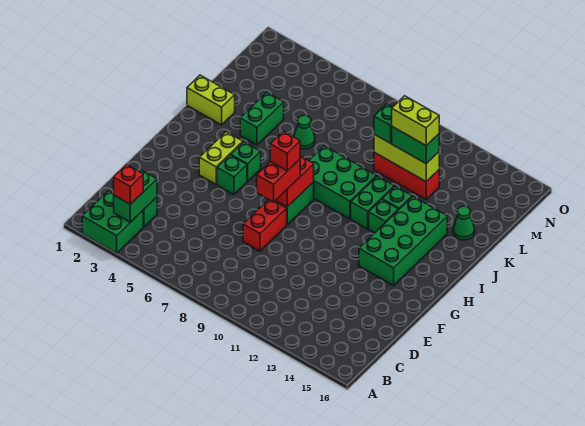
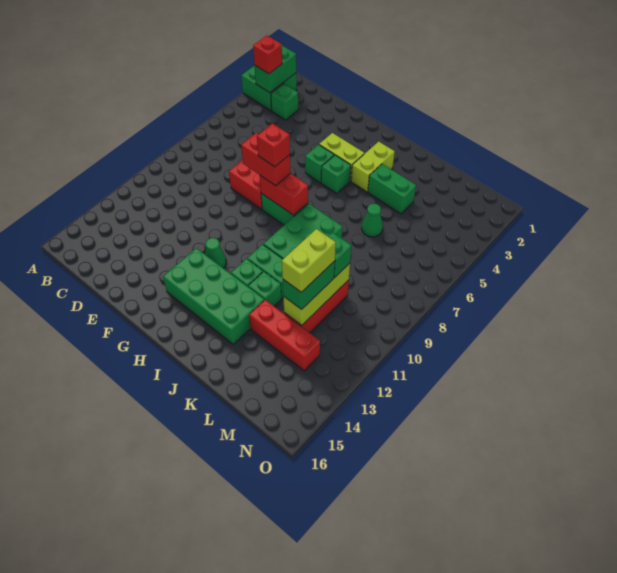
green 1x2 brick [114,169,157,222] -> green 1x2 brick turned to [255,46,296,93]
lime 1x2 brick [187,75,235,125] -> lime 1x2 brick moved to [351,142,395,192]
none -> red 1x3 brick [249,300,320,371]
green 1x1 cone [453,206,475,240] -> green 1x1 cone moved to [205,238,226,268]

